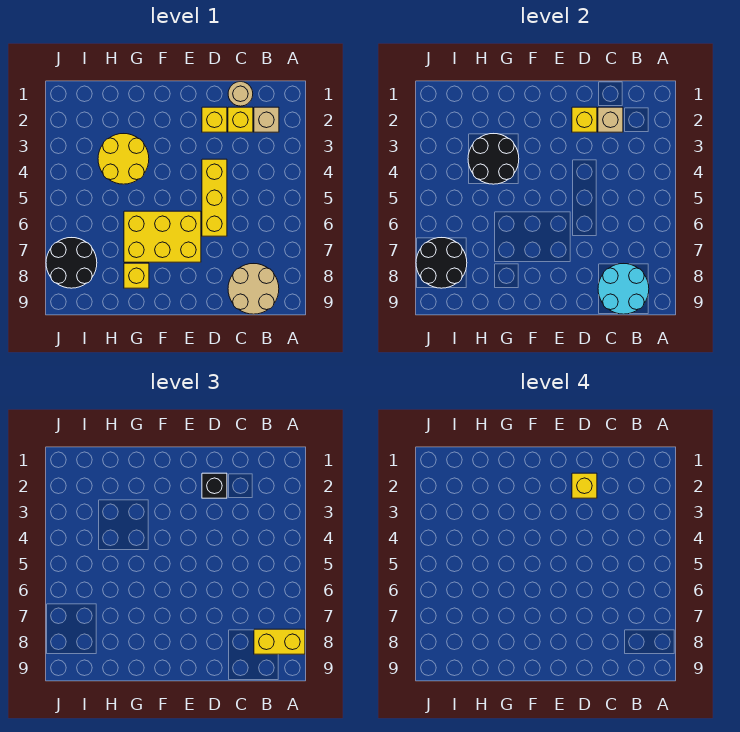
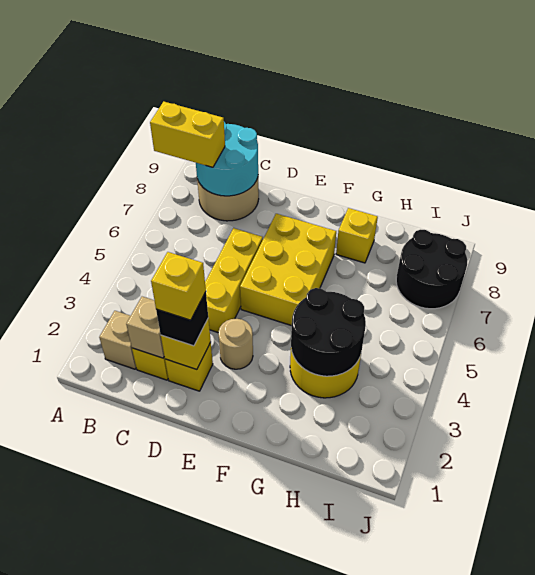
tan 1x1 round brick [228,82,253,106] -> tan 1x1 round brick moved to [218,319,253,369]
yellow 2x3 brick [124,211,201,262] -> yellow 2x3 brick turned to [240,214,336,326]
black 2x2 round brick [416,238,467,288] -> none

